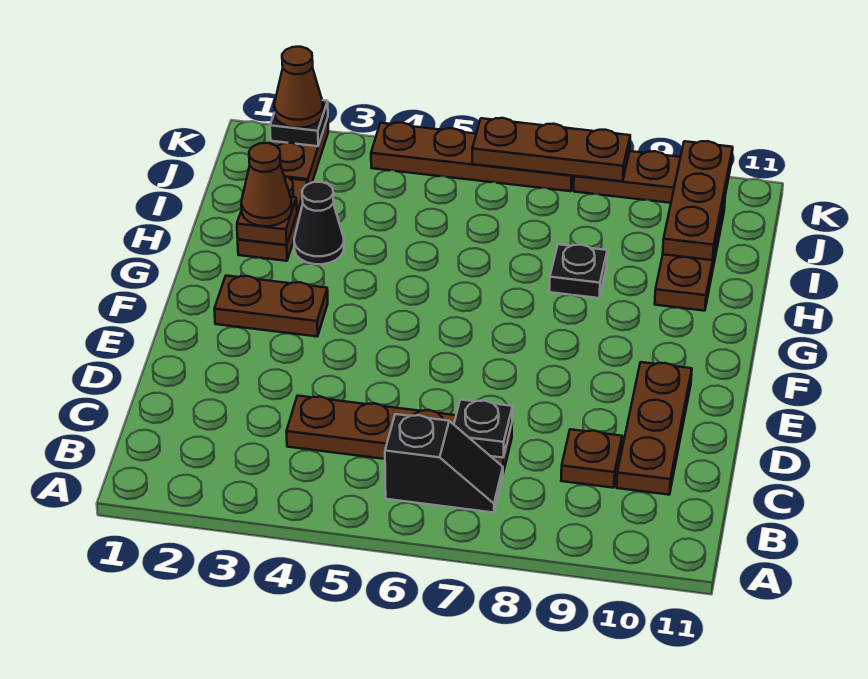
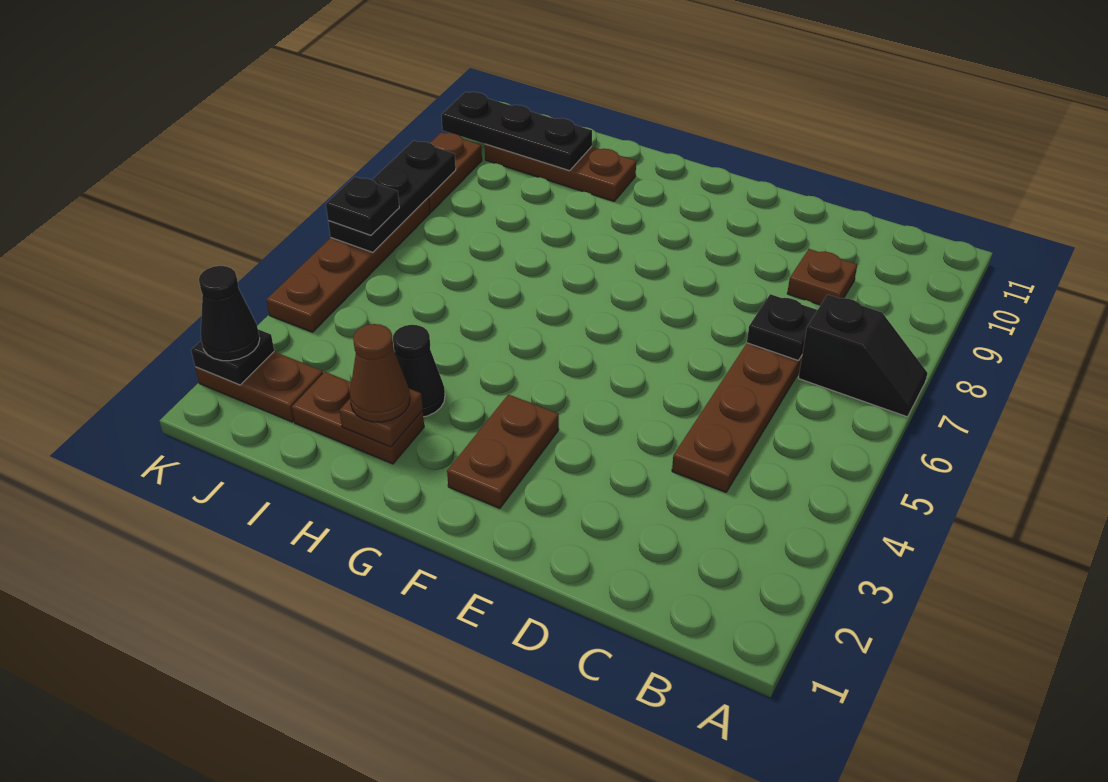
black 1x2 slope [385,414,503,513] -> black 1x2 slope turned to [799,294,927,417]
brown 1x3 plate [617,362,692,495] -> none
black 1x1 plate [549,244,607,298] -> black 1x1 plate moved to [326,177,399,235]
brown 1x3 plate [663,141,733,260] -> black 1x3 plate [441,92,592,171]
brown 1x1 cone [274,47,323,128] -> black 1x1 cone [199,266,260,361]
brown 1x3 plate [472,118,630,181] -> black 1x3 plate [328,141,456,252]

